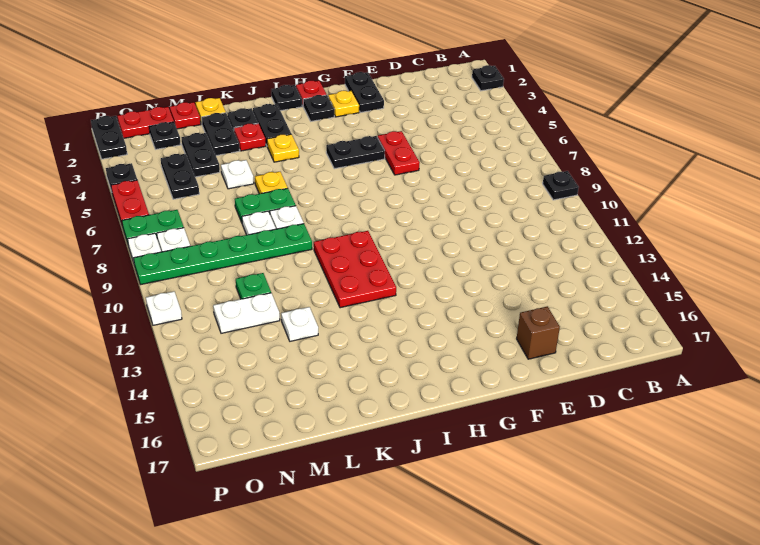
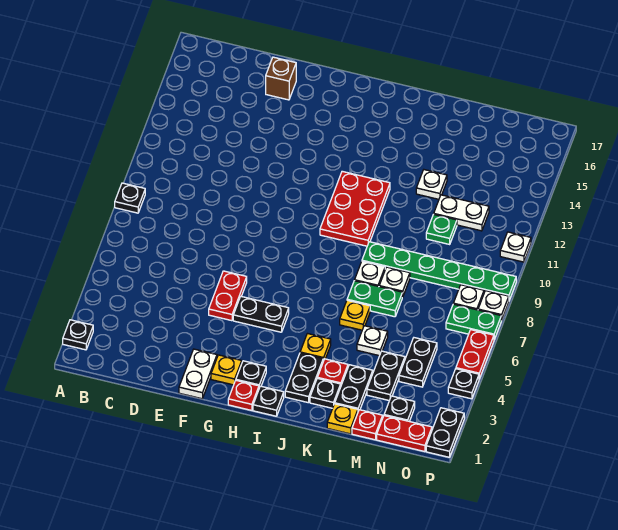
black 1x2 plate [345,72,384,112] -> white 1x2 plate [179,349,217,399]

